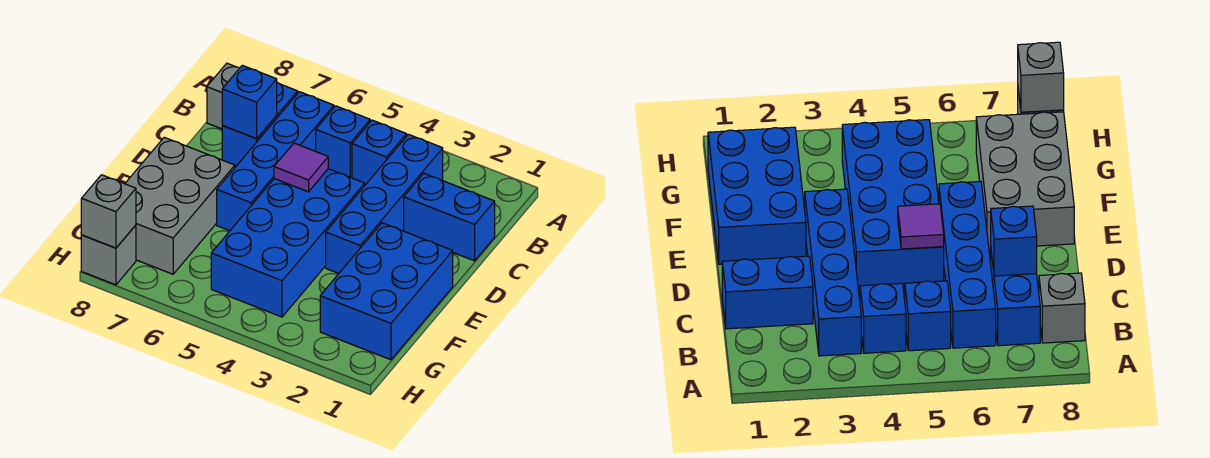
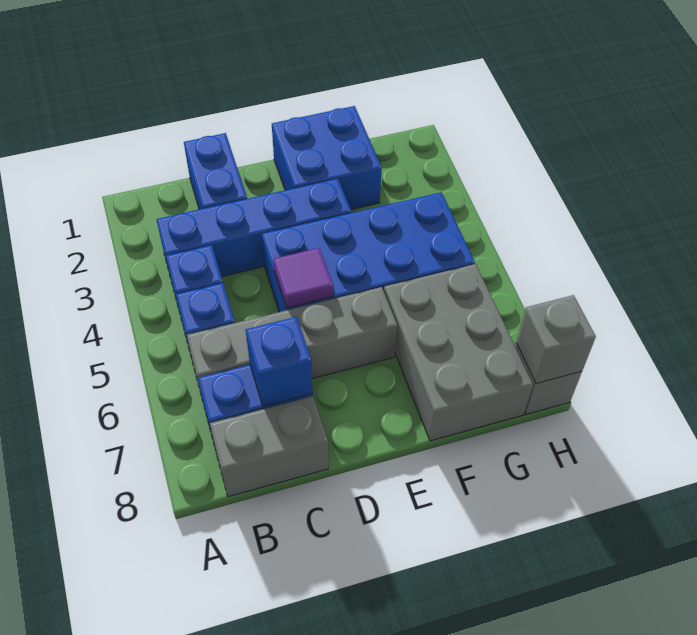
blue 1x4 brick [217,92,334,231] -> grey 1x4 brick [187,287,397,400]
grey 1x1 brick [207,63,239,129] -> grey 1x2 brick [210,396,328,497]
blue 2x3 brick [320,223,453,360] -> blue 2x2 brick [272,106,382,209]
grey 2x3 brick [125,137,235,274] -> grey 2x3 brick turned to [384,264,533,441]

